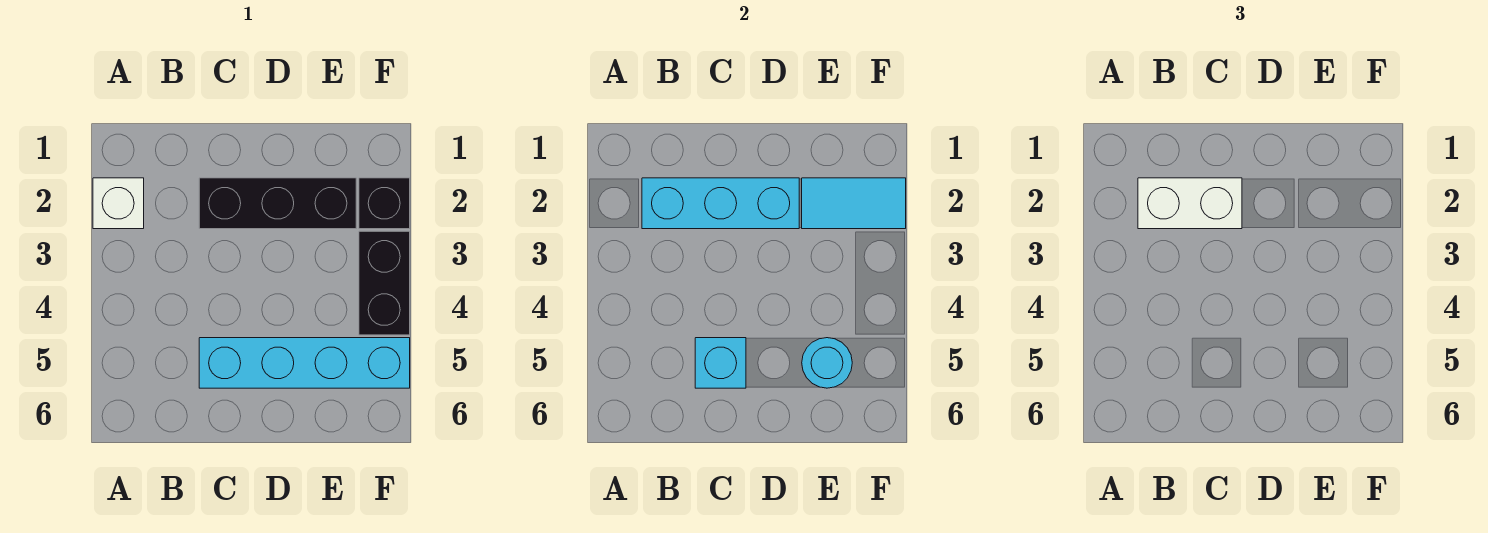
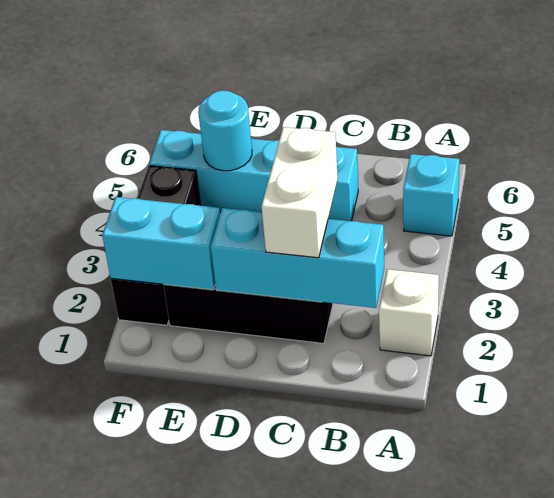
white 1x2 brick [1138,178,1242,229] -> white 1x2 brick turned to [261,127,338,258]
cyan 1x1 brick [695,338,746,388] -> cyan 1x1 brick moved to [403,154,459,236]
cyan 1x2 tile [802,178,906,229] -> cyan 1x2 brick [102,197,220,290]

